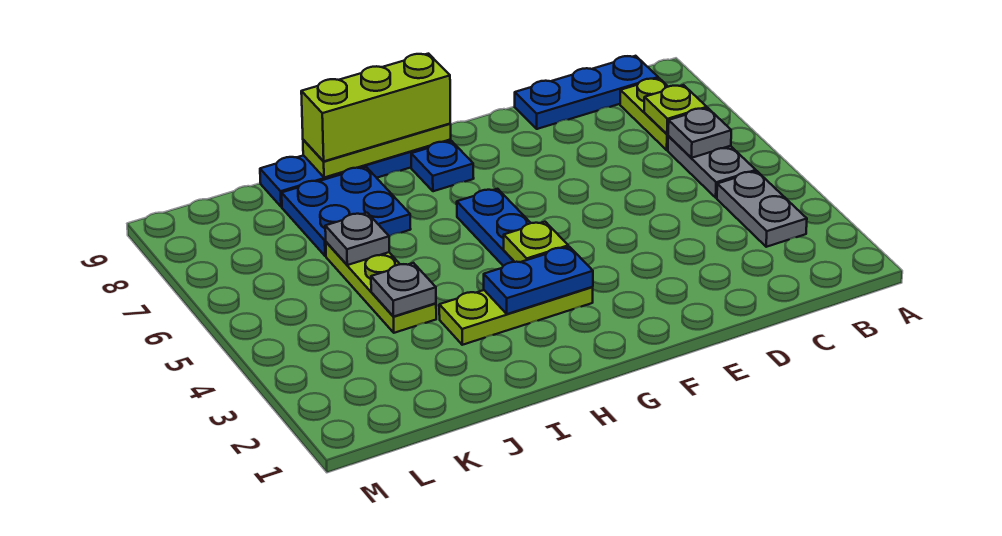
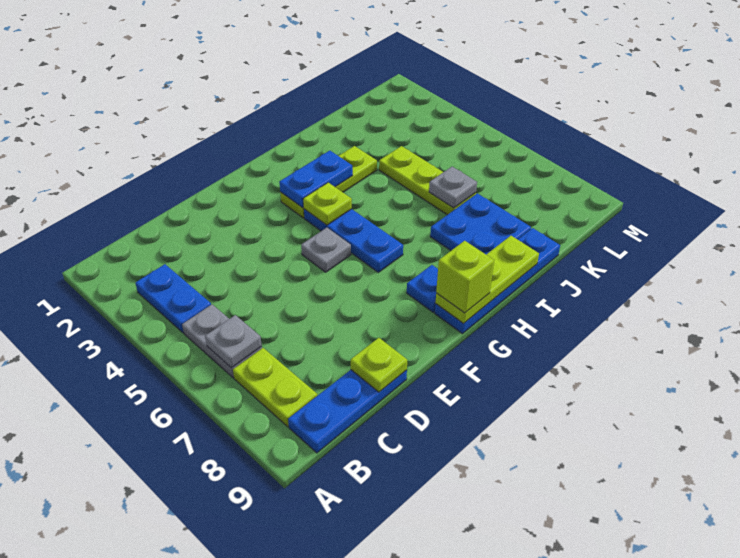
grey 1x2 plate [717,171,807,247] -> blue 1x2 plate [135,264,211,333]
lime 1x1 plate [644,85,707,134] -> lime 1x1 plate moved to [351,338,407,392]
lime 1x3 brick [301,54,450,161] -> lime 1x1 brick [436,241,494,313]
grey 1x1 plate [371,263,436,317] -> grey 1x1 plate moved to [301,228,351,272]

